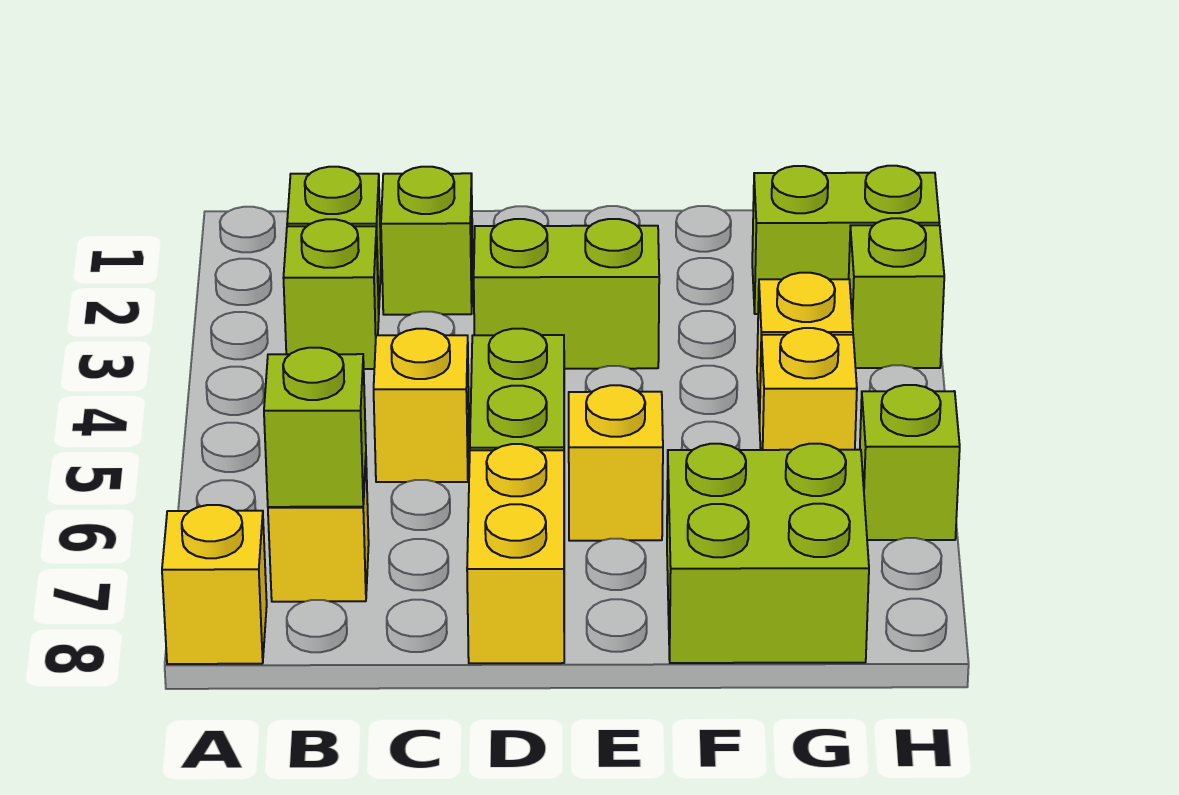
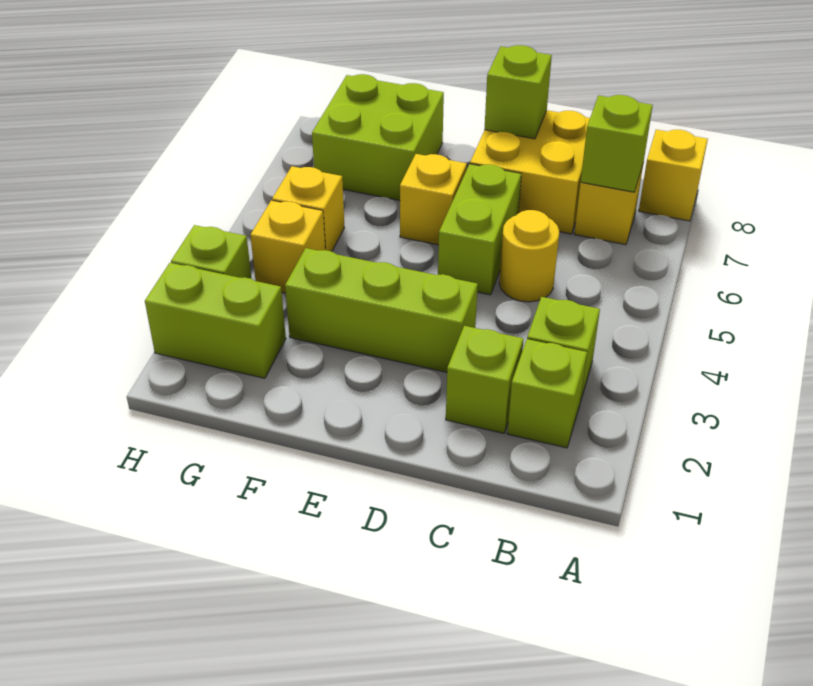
yellow 1x1 brick [374,329,469,482] -> yellow 1x1 round brick [499,210,559,302]
lime 1x2 brick [474,219,659,369] -> lime 1x3 brick [285,248,478,372]
yellow 1x2 brick [467,444,564,663] -> yellow 2x2 brick [470,110,590,234]
lime 1x1 brick [860,385,960,540] -> lime 1x1 brick moved to [484,45,552,139]

